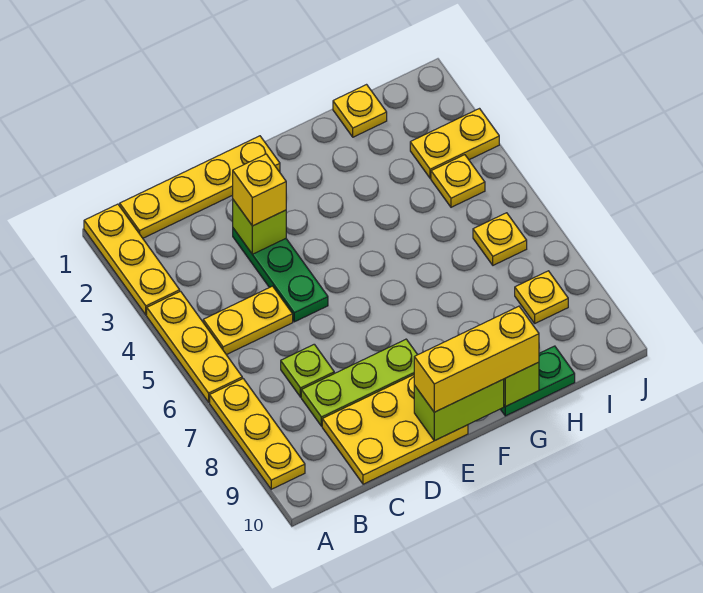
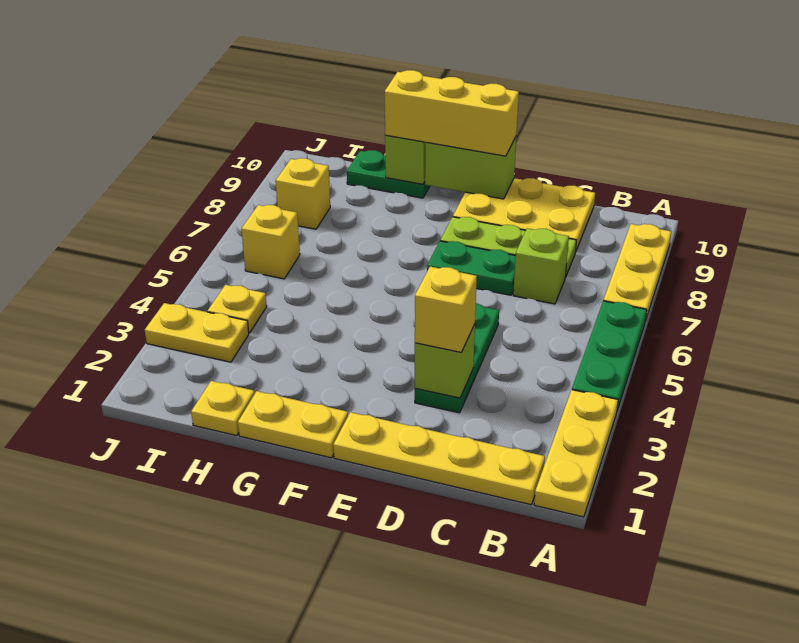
yellow 1x3 plate [147,291,242,402] -> green 1x3 plate [572,301,647,410]
yellow 1x2 plate [203,286,293,355] -> yellow 1x2 plate moved to [238,391,348,458]
lime 1x1 plate [281,344,334,397] -> lime 1x1 brick [513,228,569,304]
none -> green 1x2 plate [427,241,516,295]
yellow 1x1 plate [473,213,527,265] -> yellow 1x1 brick [242,205,300,279]
yellow 1x1 plate [515,271,568,323] -> yellow 1x1 brick [276,158,330,229]

